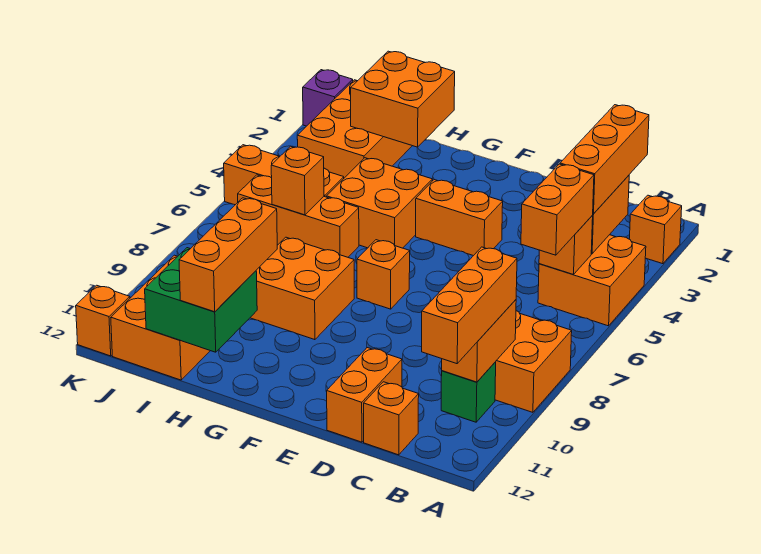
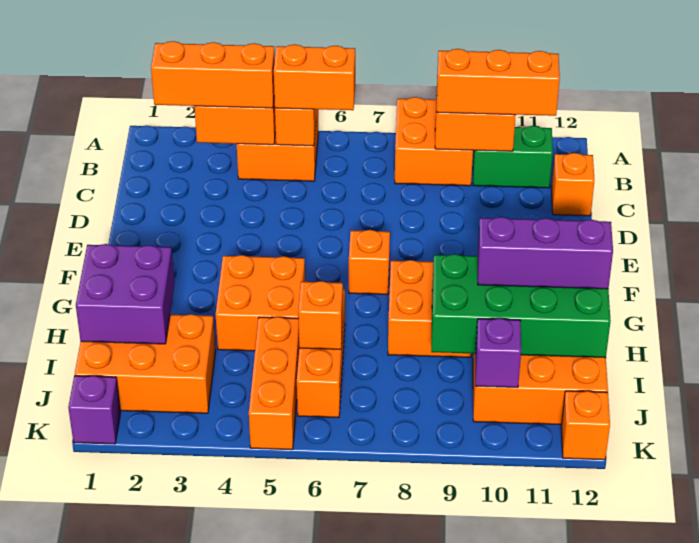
orange 1x1 brick [630,195,682,264] -> none
green 1x1 brick [441,362,496,422] -> green 1x2 brick [473,126,553,188]
orange 1x2 brick [327,348,402,442] -> none
orange 1x2 brick [416,180,503,256] -> none
orange 2x2 brick [351,51,455,147] -> purple 2x2 brick [76,244,174,344]
orange 1x3 brick [179,198,277,312] -> purple 1x3 brick [478,217,613,289]
green 2x2 brick [145,248,257,352] -> green 2x4 brick [431,254,611,358]
none -> purple 1x1 brick [475,318,521,388]

